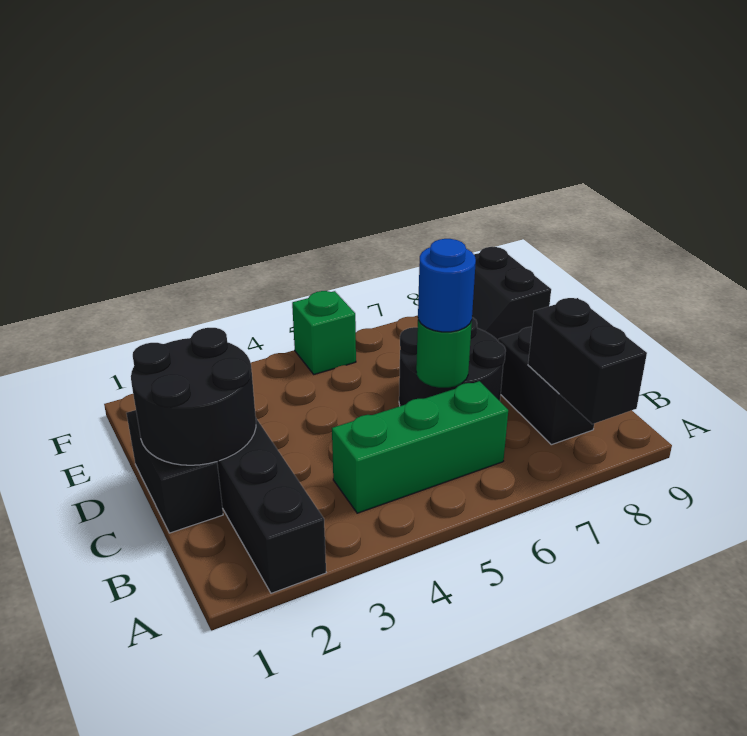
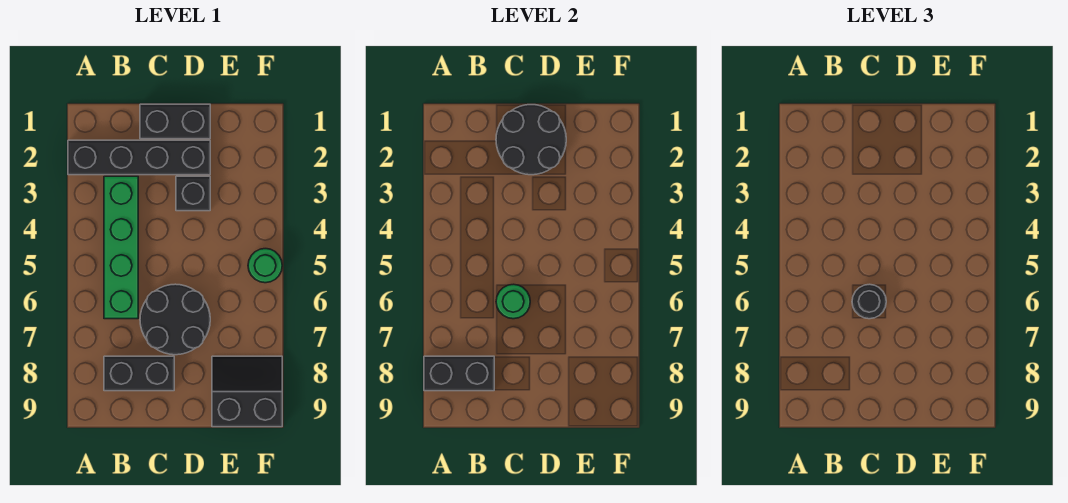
green 1x3 brick [332,381,508,513] -> green 1x4 brick [104,176,138,319]
blue 1x1 round brick [418,239,476,332] -> black 1x1 round brick [852,284,886,319]
none -> black 1x1 brick [176,176,210,211]
green 1x1 brick [292,291,356,374] -> green 1x1 round brick [248,249,282,283]

